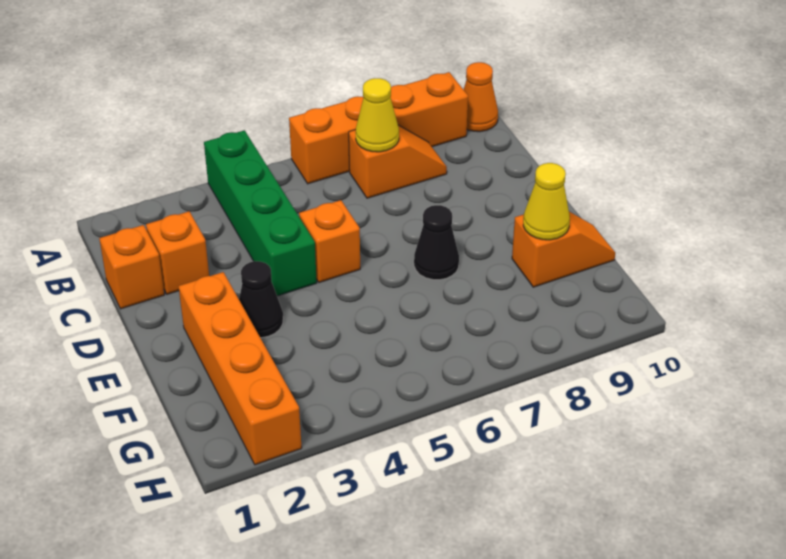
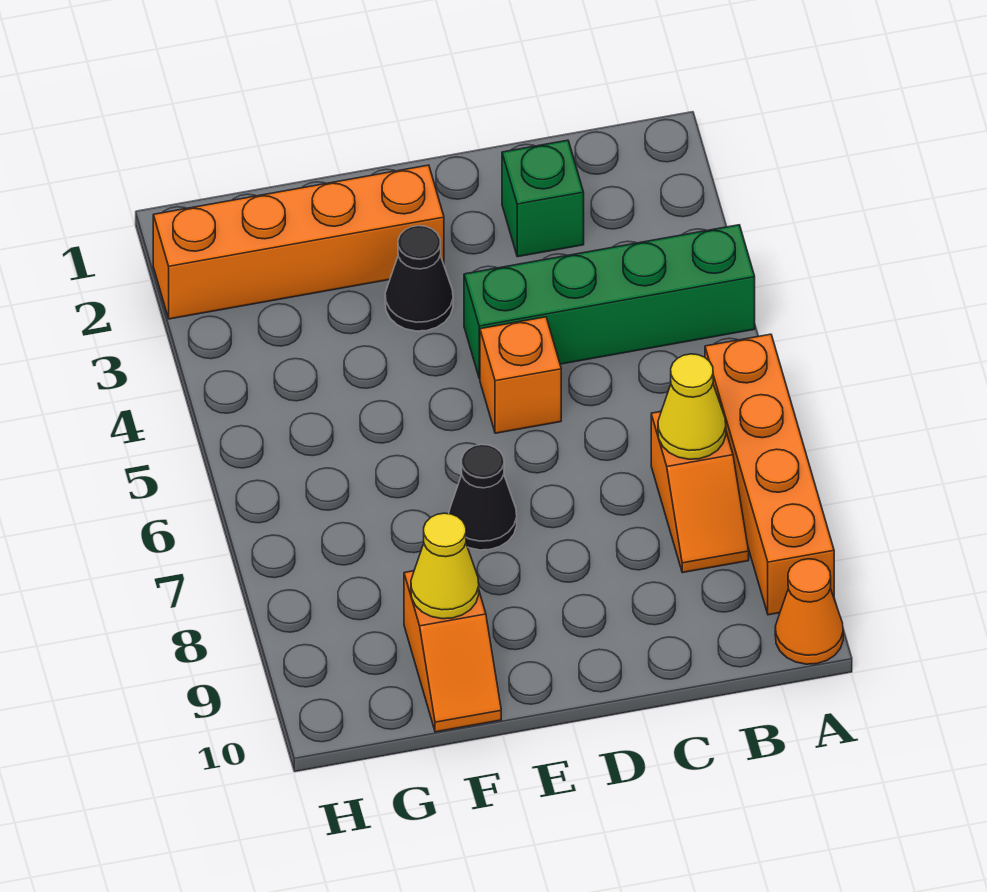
orange 1x1 brick [99,225,164,309] -> none
orange 1x1 brick [146,211,209,294] -> green 1x1 brick [502,140,584,257]

